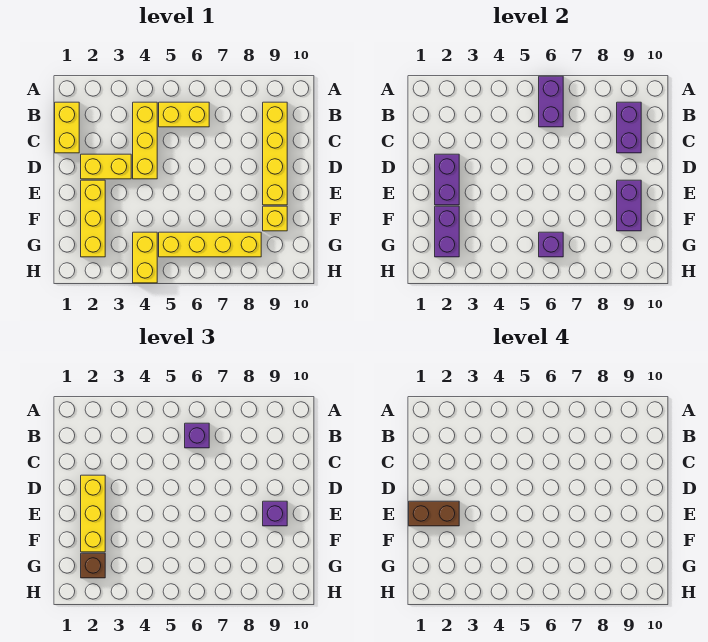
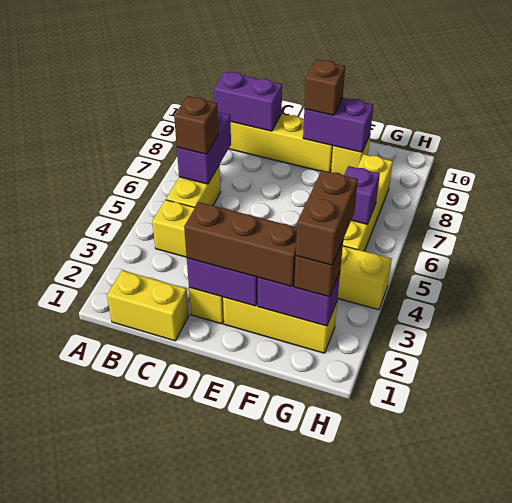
purple 1x2 brick [539,76,563,127] -> purple 1x2 brick turned to [177,112,231,184]
purple 1x1 brick [185,423,209,448] -> brown 1x1 brick [174,96,218,154]
yellow 1x3 brick [81,475,105,552] -> brown 1x3 brick [184,202,297,287]
brown 1x2 brick [409,501,459,526] -> brown 1x2 brick moved to [296,170,358,265]
purple 1x1 brick [263,501,287,526] -> brown 1x1 brick [304,60,345,115]

